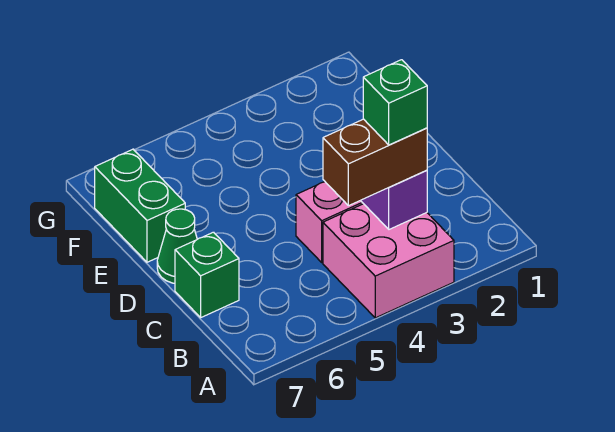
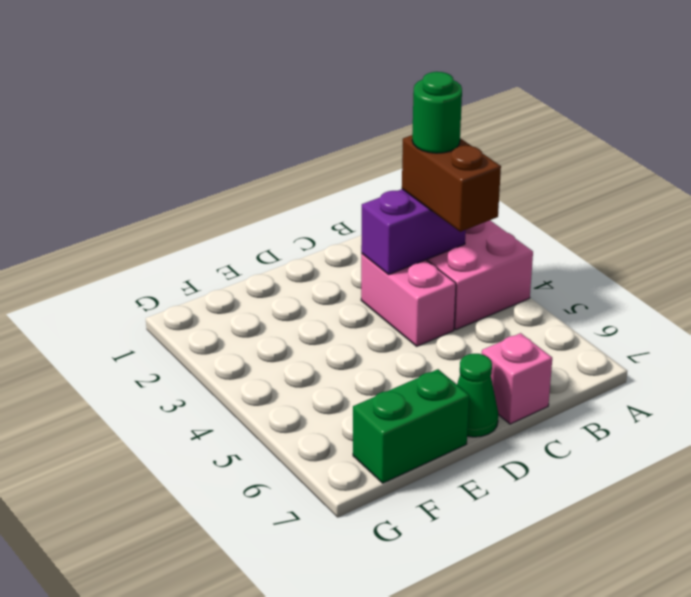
green 1x1 brick [363,60,427,145] -> green 1x1 round brick [412,72,462,153]
green 1x1 brick [175,232,239,317] -> pink 1x1 brick [482,333,552,424]

